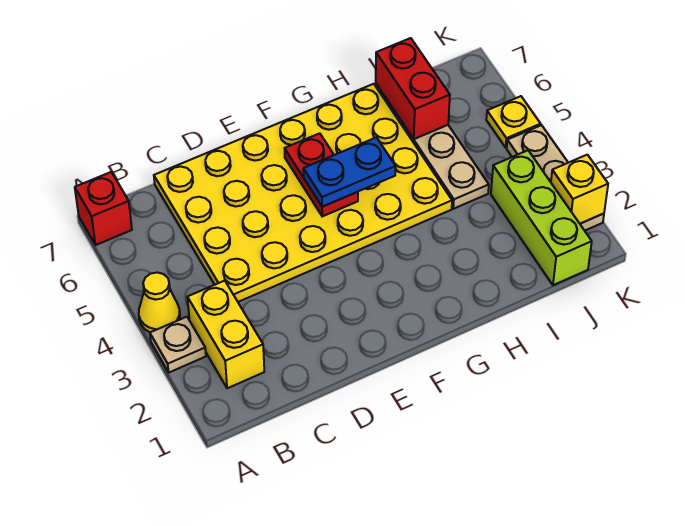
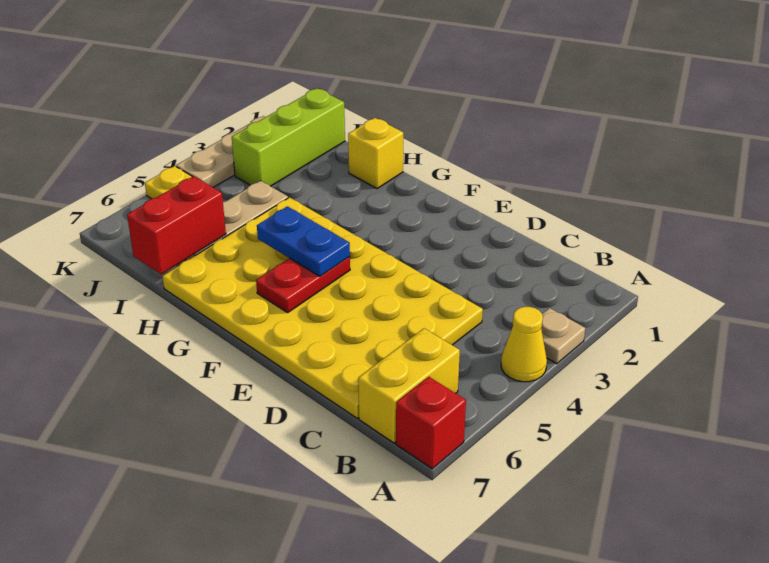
yellow 1x2 brick [187,281,264,388] -> yellow 1x2 brick moved to [358,328,460,443]
yellow 1x1 brick [551,155,608,224] -> yellow 1x1 brick moved to [348,118,403,189]

